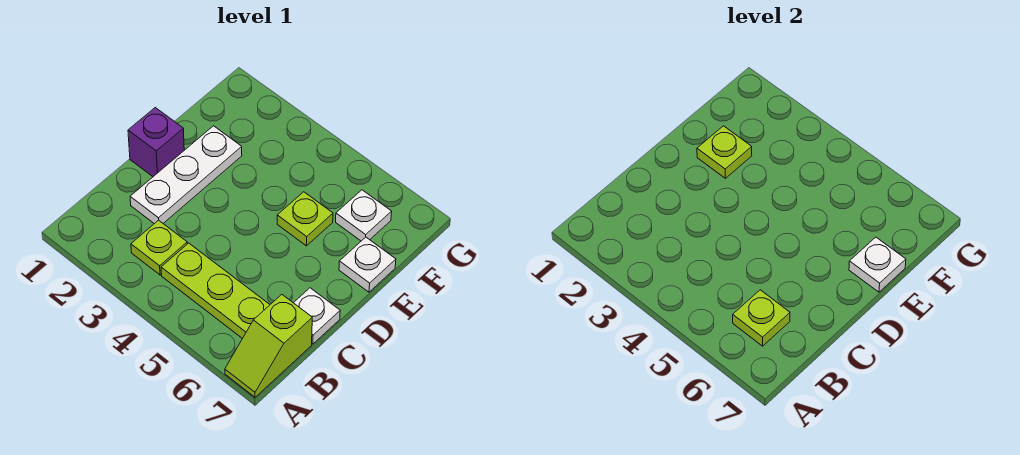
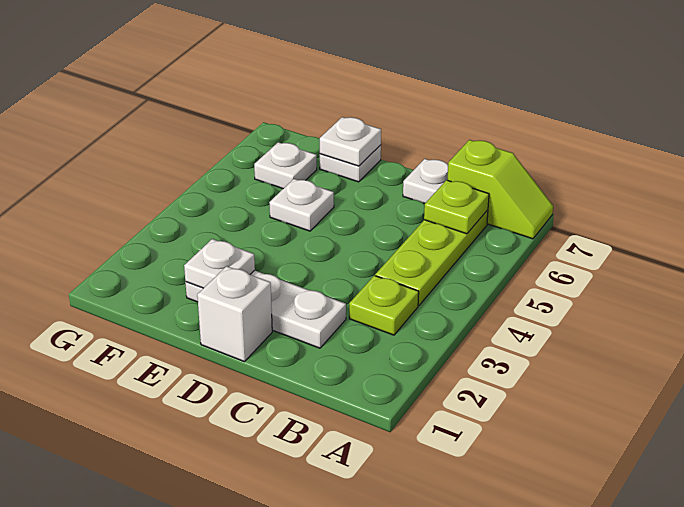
purple 1x1 brick [128,108,184,177] -> white 1x1 brick [197,266,272,362]
lime 1x1 plate [697,126,752,178] -> white 1x1 plate [184,239,255,288]
lime 1x1 plate [277,192,333,246] -> white 1x1 plate [269,179,334,231]

